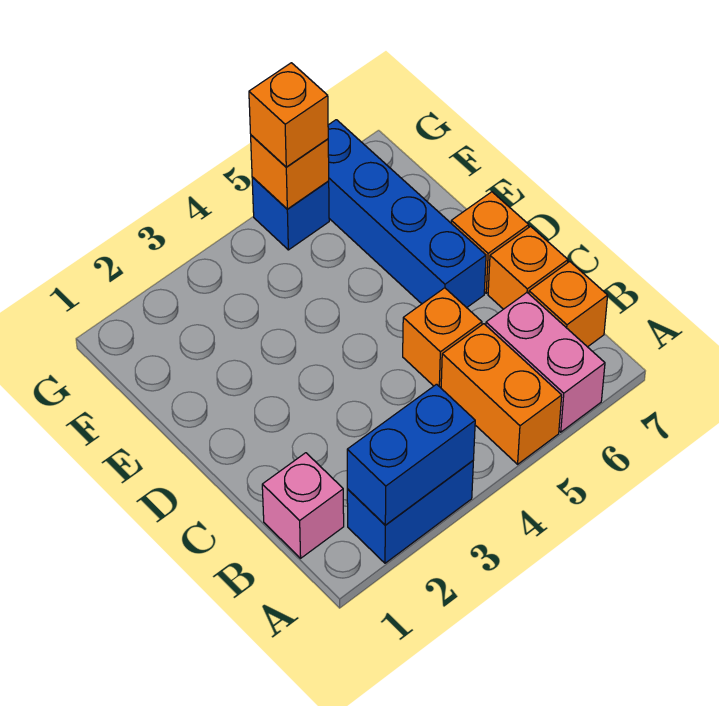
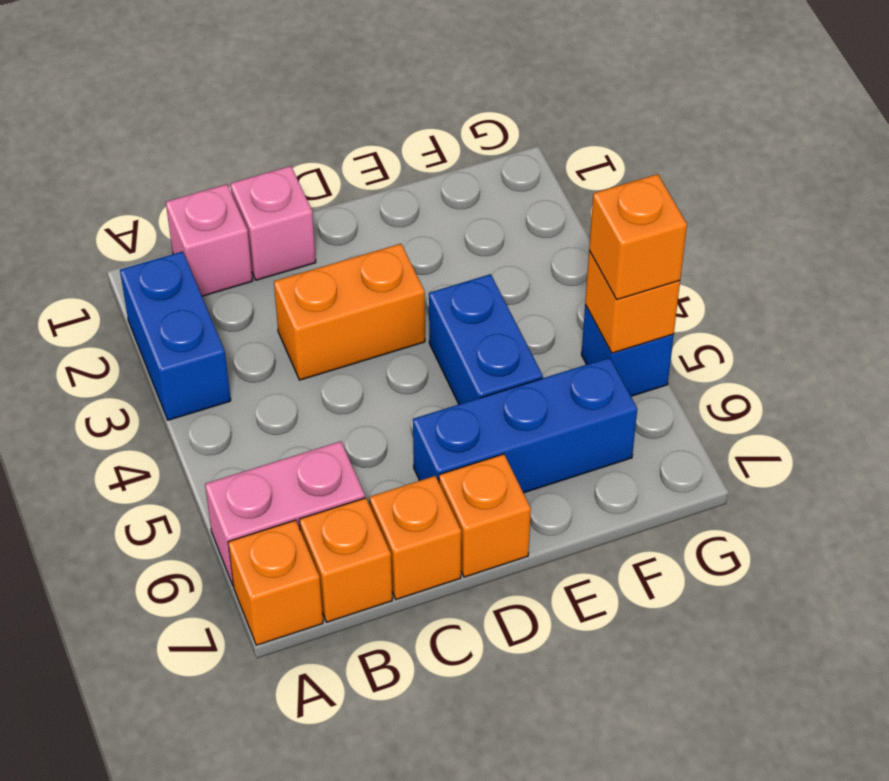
blue 1x2 brick [347,384,475,525] -> blue 1x2 brick moved to [429,274,543,404]
orange 1x2 brick [441,324,562,464] -> orange 1x2 brick moved to [274,244,425,380]
none -> pink 1x1 brick [230,166,316,280]
orange 1x1 brick [403,288,482,388] -> orange 1x1 brick moved to [228,520,323,645]
blue 1x4 brick [328,120,486,308] -> blue 1x3 brick [413,358,637,493]

